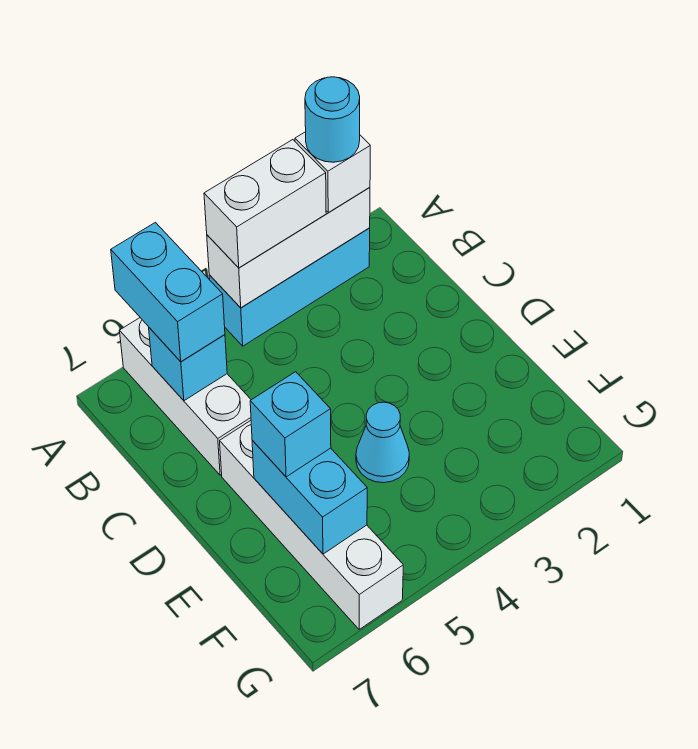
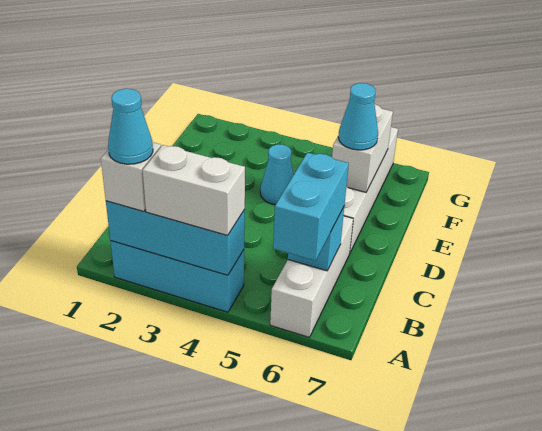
white 1x3 brick [207,187,370,308] -> cyan 1x3 brick [106,201,245,275]
cyan 1x1 round brick [305,77,360,162] -> cyan 1x1 cone [108,89,153,164]
cyan 1x2 brick [252,441,367,554] -> white 1x2 brick [332,104,393,192]
cyan 1x1 brick [250,372,331,477] -> cyan 1x1 cone [338,83,378,150]

